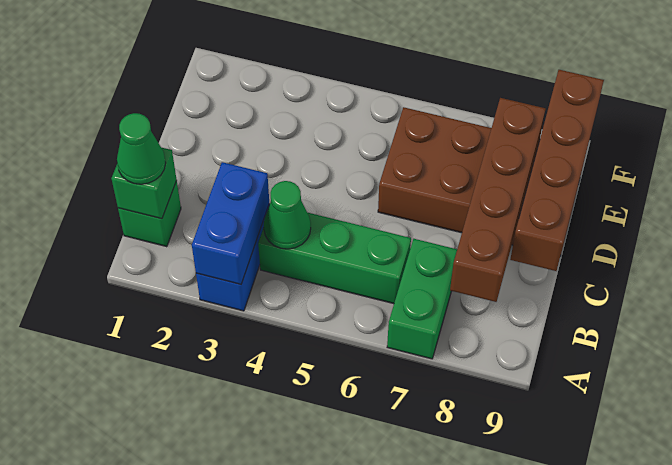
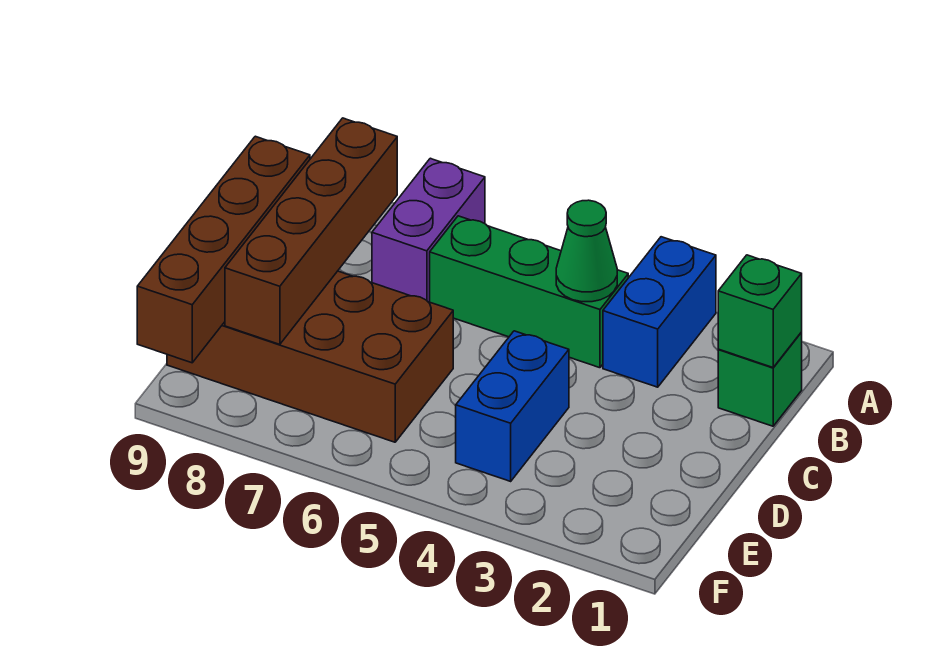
blue 1x2 brick [192,162,269,284] -> blue 1x2 brick moved to [456,331,569,481]
green 1x2 brick [387,239,457,359] -> purple 1x2 brick [372,158,485,302]
green 1x1 cone [117,113,166,184] -> none

